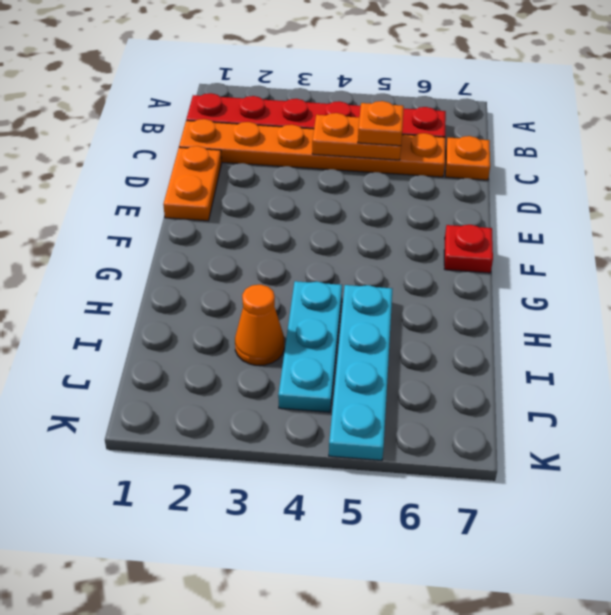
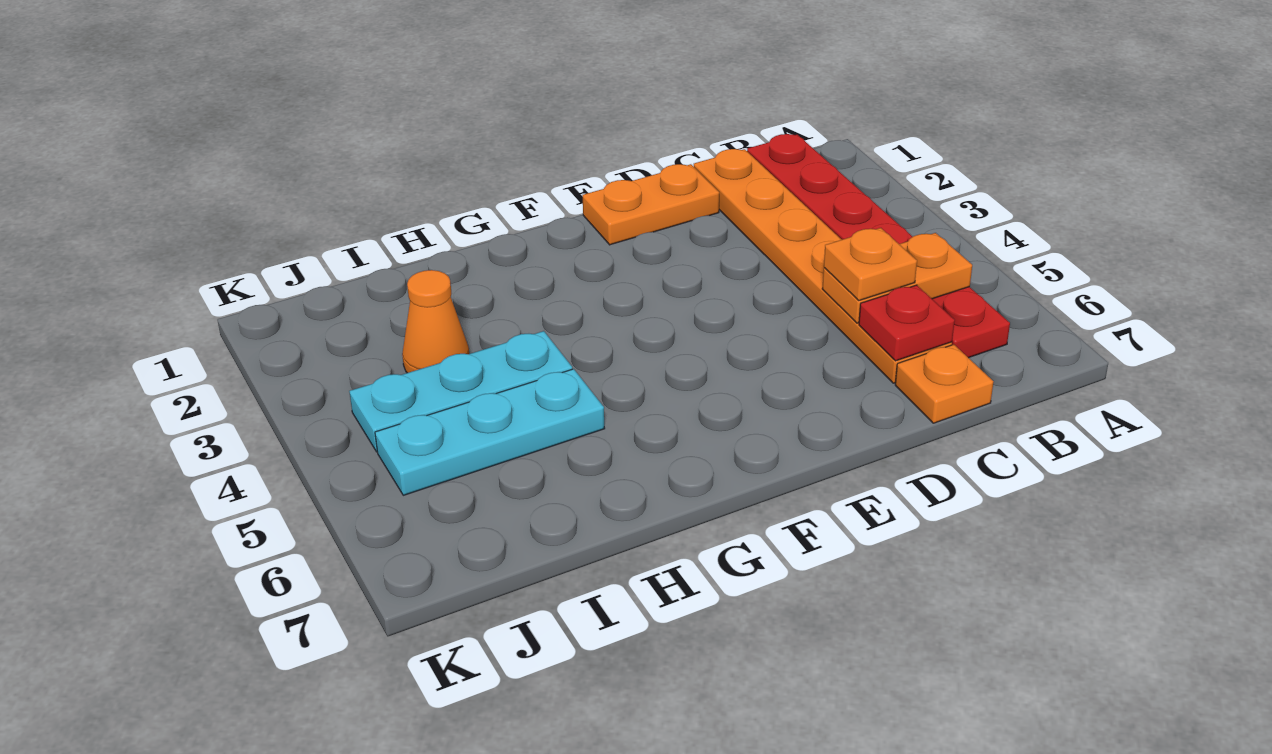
orange 1x2 plate [312,113,401,160] -> orange 1x2 plate turned to [822,233,972,323]
red 1x1 plate [444,225,493,273] -> red 1x1 plate moved to [859,285,955,361]
cyan 1x4 plate [329,285,393,460] -> cyan 1x3 plate [375,369,605,495]

